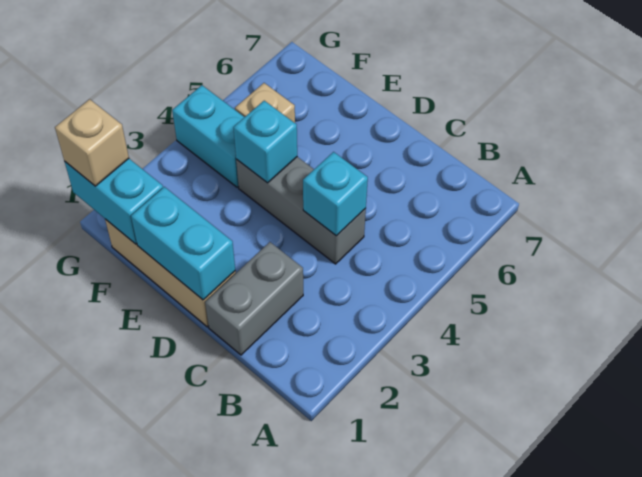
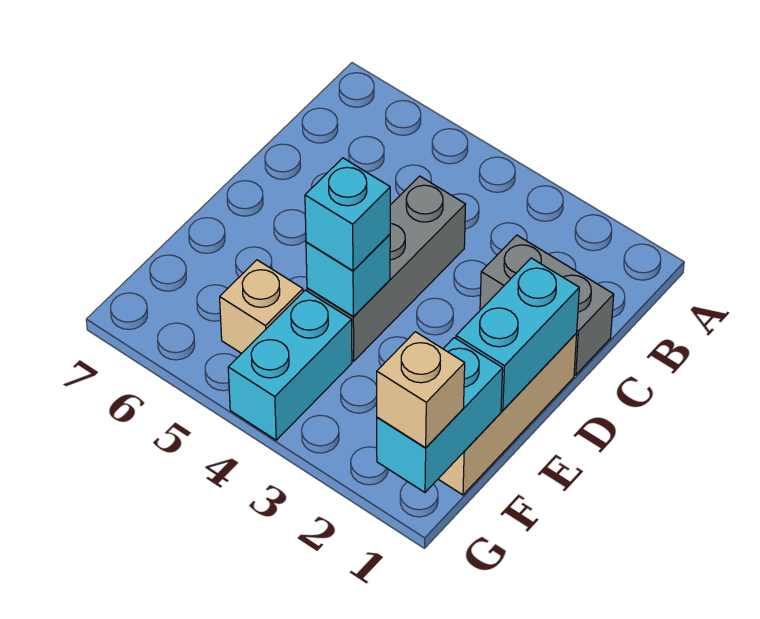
cyan 1x1 brick [303,152,368,236] -> cyan 1x1 brick moved to [305,158,390,271]

